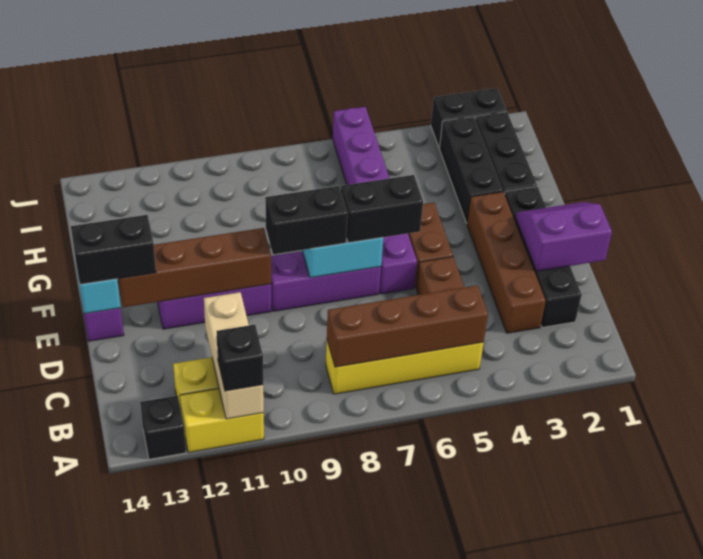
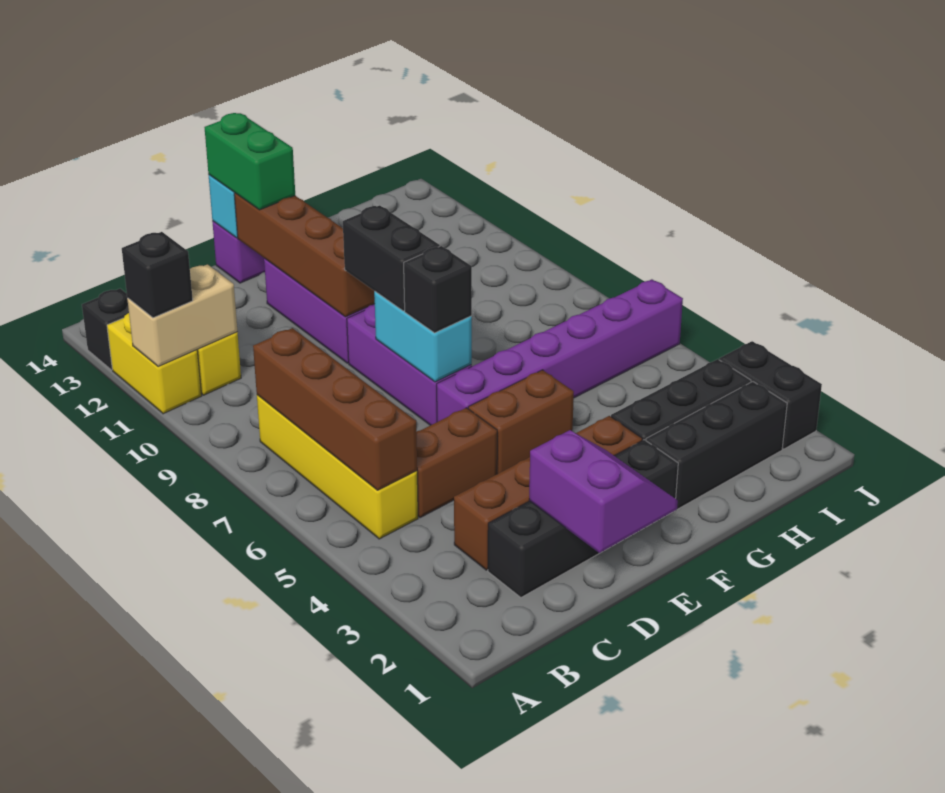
tan 1x3 brick [204,292,264,419] -> tan 1x2 brick [127,264,237,367]
black 1x2 brick [341,175,423,243] -> black 1x1 brick [404,246,472,333]
black 1x2 brick [71,215,156,285] -> green 1x2 brick [204,113,295,210]

